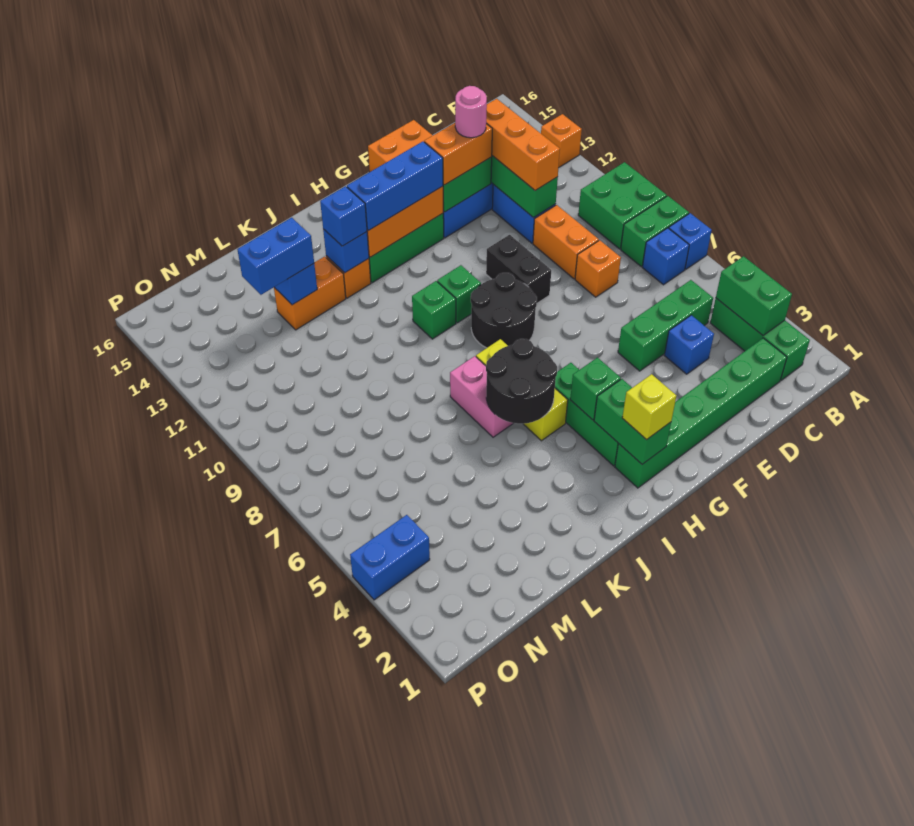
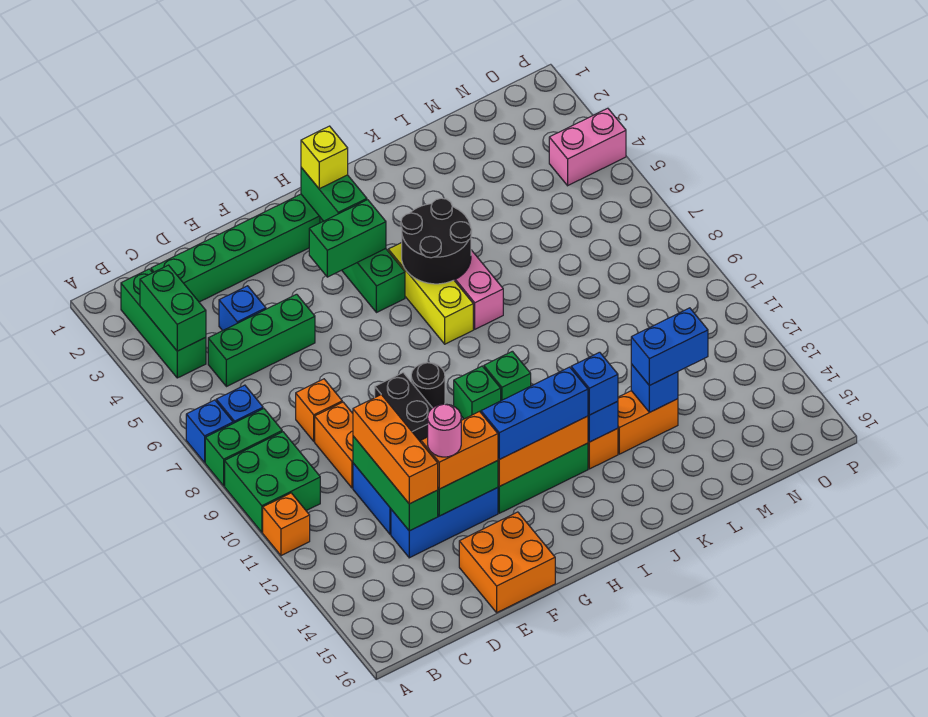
orange 1x1 brick [541,114,582,167] -> orange 1x1 brick moved to [263,493,310,556]
black 2x2 round brick [471,273,537,348] -> black 1x1 round brick [411,363,445,408]
green 1x1 brick [570,358,621,420] -> green 1x2 brick [309,200,386,277]
blue 1x2 brick [350,515,430,600] -> pink 1x2 brick [549,108,626,186]

